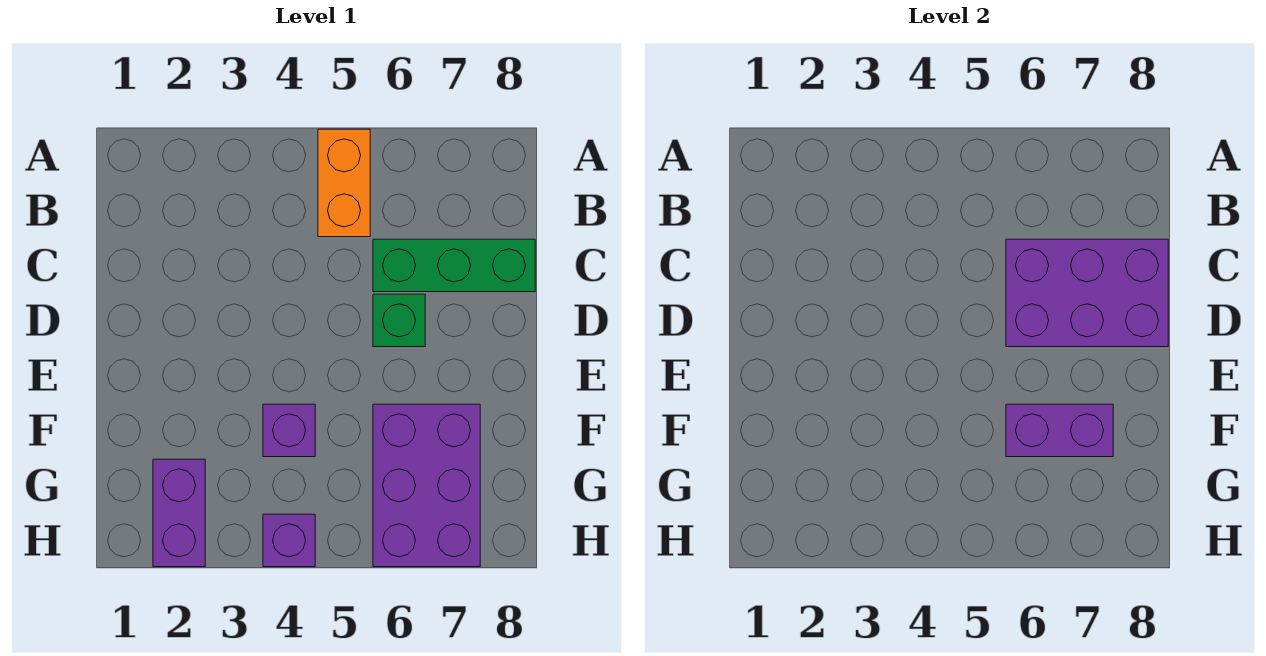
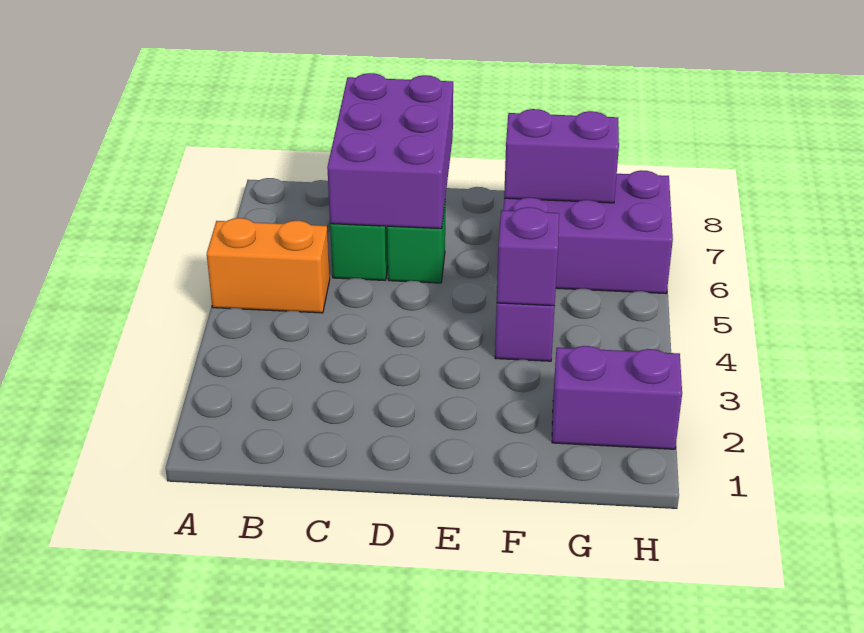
purple 1x2 brick [1006,404,1113,457] -> purple 1x2 brick turned to [504,109,619,203]
purple 1x1 brick [263,514,315,567] -> purple 1x1 brick moved to [497,207,559,306]

